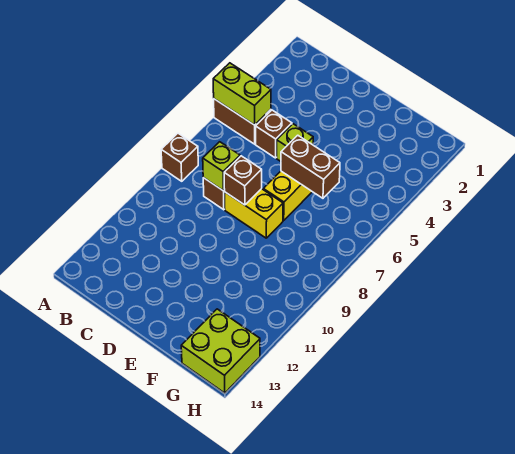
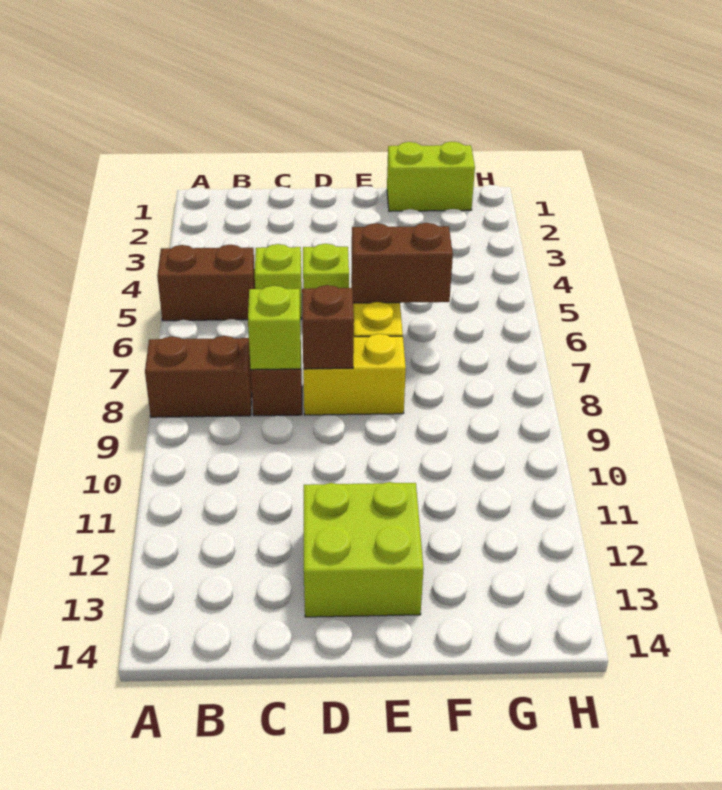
lime 1x2 brick [213,63,271,125] -> lime 1x2 brick moved to [387,142,475,211]
brown 1x1 brick [161,133,198,181] -> brown 1x2 brick [145,336,252,417]
brown 1x1 brick [256,110,292,158] -> lime 1x1 brick [255,244,302,319]
lime 2x2 brick [181,309,260,393] -> lime 2x2 brick moved to [304,482,423,617]

